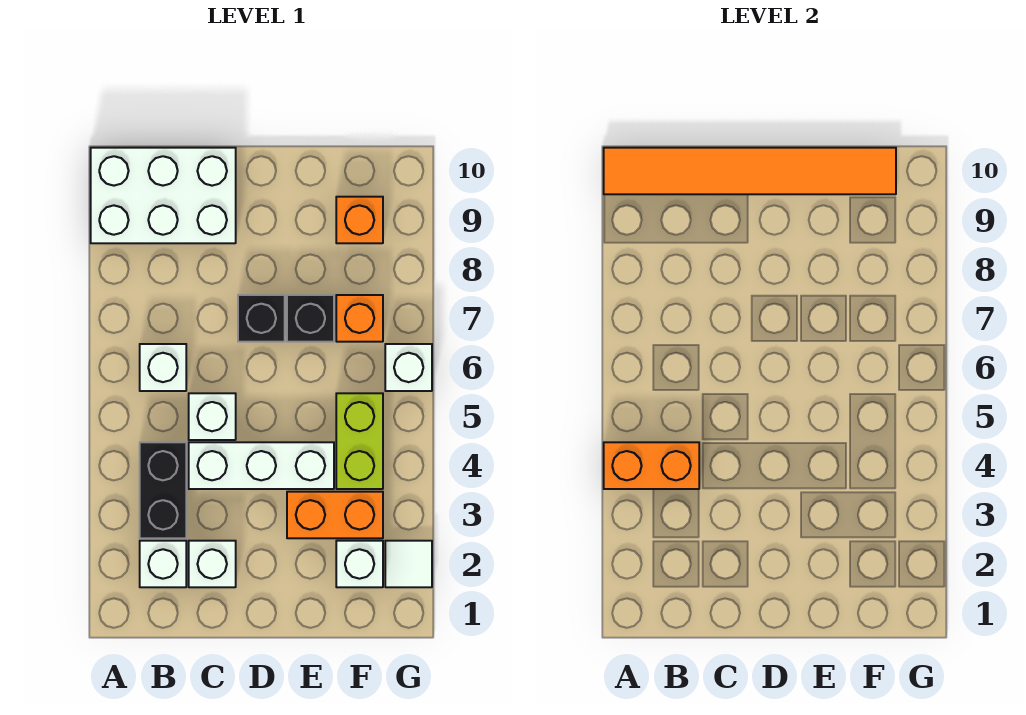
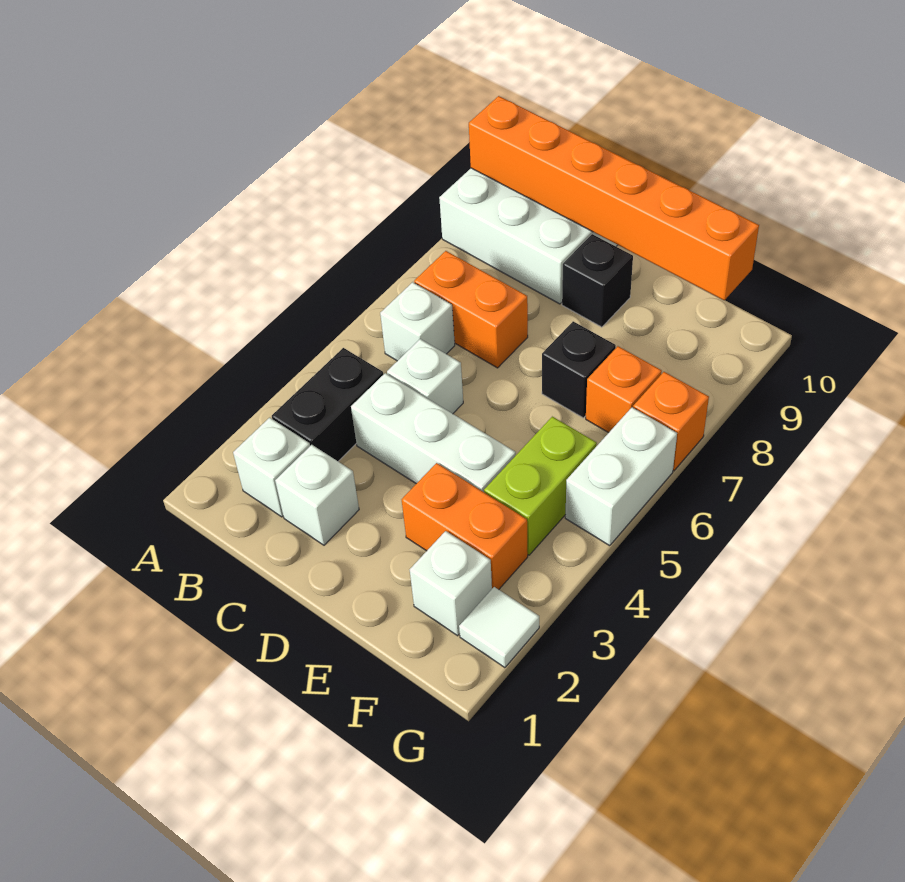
orange 1x2 brick [604,442,699,489] -> orange 1x2 brick moved to [414,251,528,368]
orange 1x6 tile [604,148,896,194] -> orange 1x6 brick [469,96,759,300]
black 1x1 brick [238,295,285,342] -> black 1x1 brick moved to [562,234,633,327]
orange 1x1 brick [336,197,383,243] -> orange 1x1 brick moved to [633,372,709,470]
white 1x1 brick [385,344,432,391] -> white 1x2 brick [565,407,677,546]

